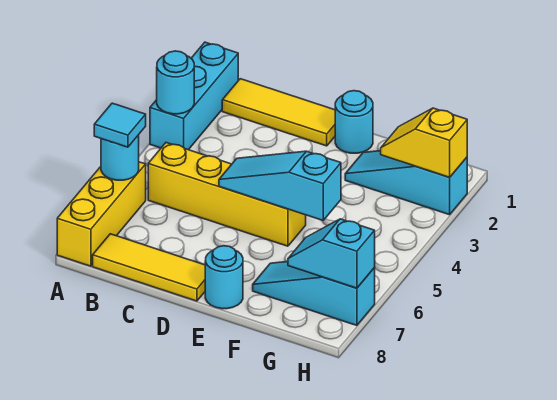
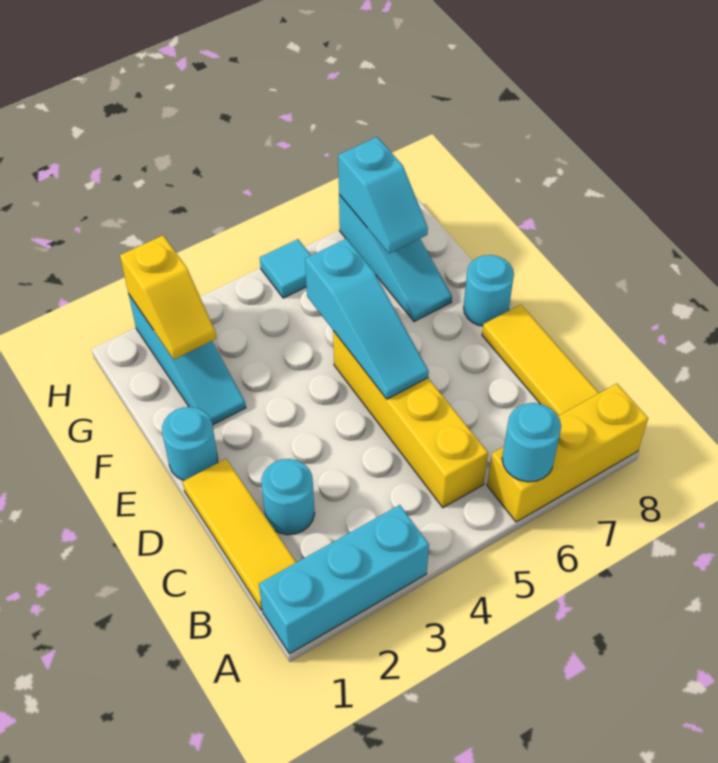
cyan 1x1 round brick [157,51,194,114] -> cyan 1x1 round brick moved to [261,459,315,535]
cyan 1x1 tile [94,103,146,147] -> cyan 1x1 tile moved to [260,239,311,298]

